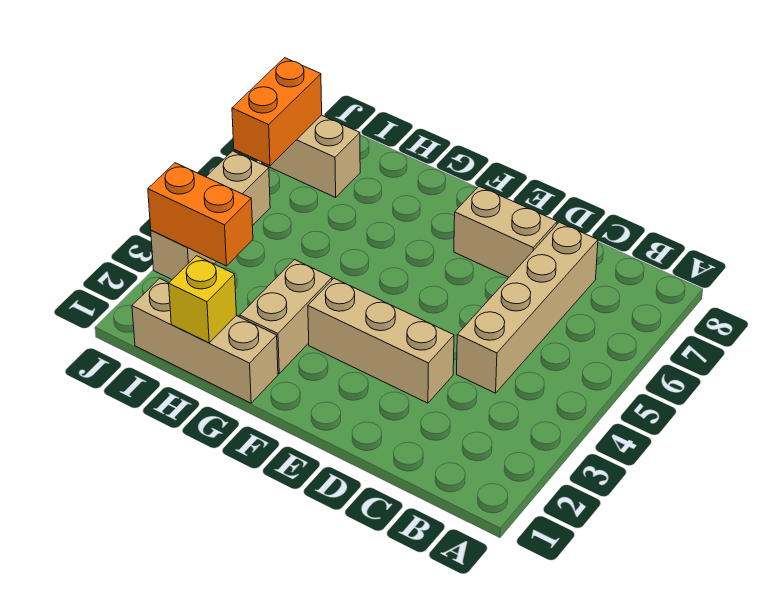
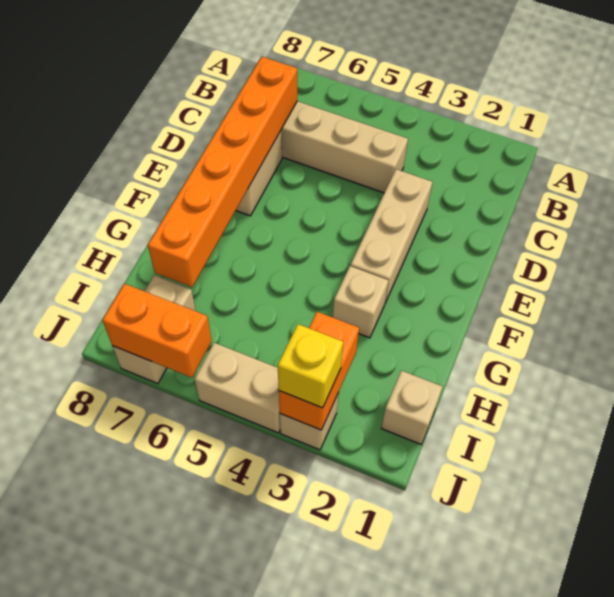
none -> orange 1x6 brick [148,57,297,287]
tan 1x3 brick [132,278,278,403] -> tan 1x1 brick [381,370,443,444]
tan 1x2 brick [240,260,332,373] -> tan 1x1 brick [333,266,389,338]
yellow 1x1 brick [169,256,236,343] -> yellow 1x1 brick moved to [278,324,343,408]

